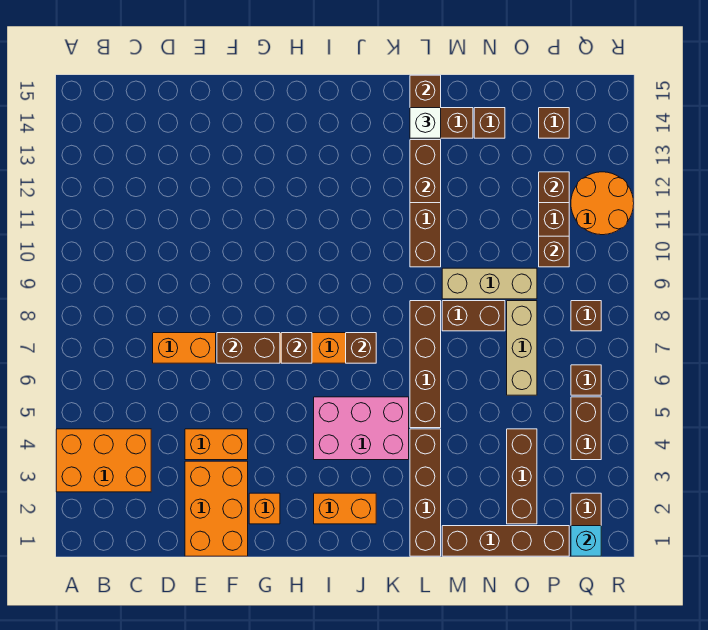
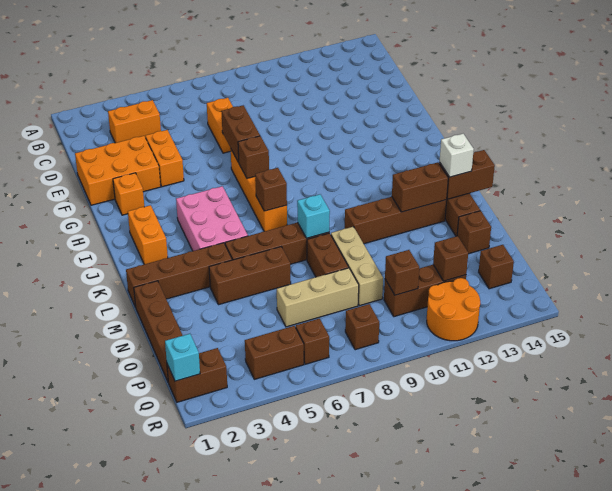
orange 2x3 brick [56,429,151,492] -> orange 1x2 brick [108,100,161,143]
none -> cyan 1x1 brick [297,194,330,238]
brown 1x3 brick [507,429,537,524] -> brown 1x3 brick moved to [209,247,291,305]

